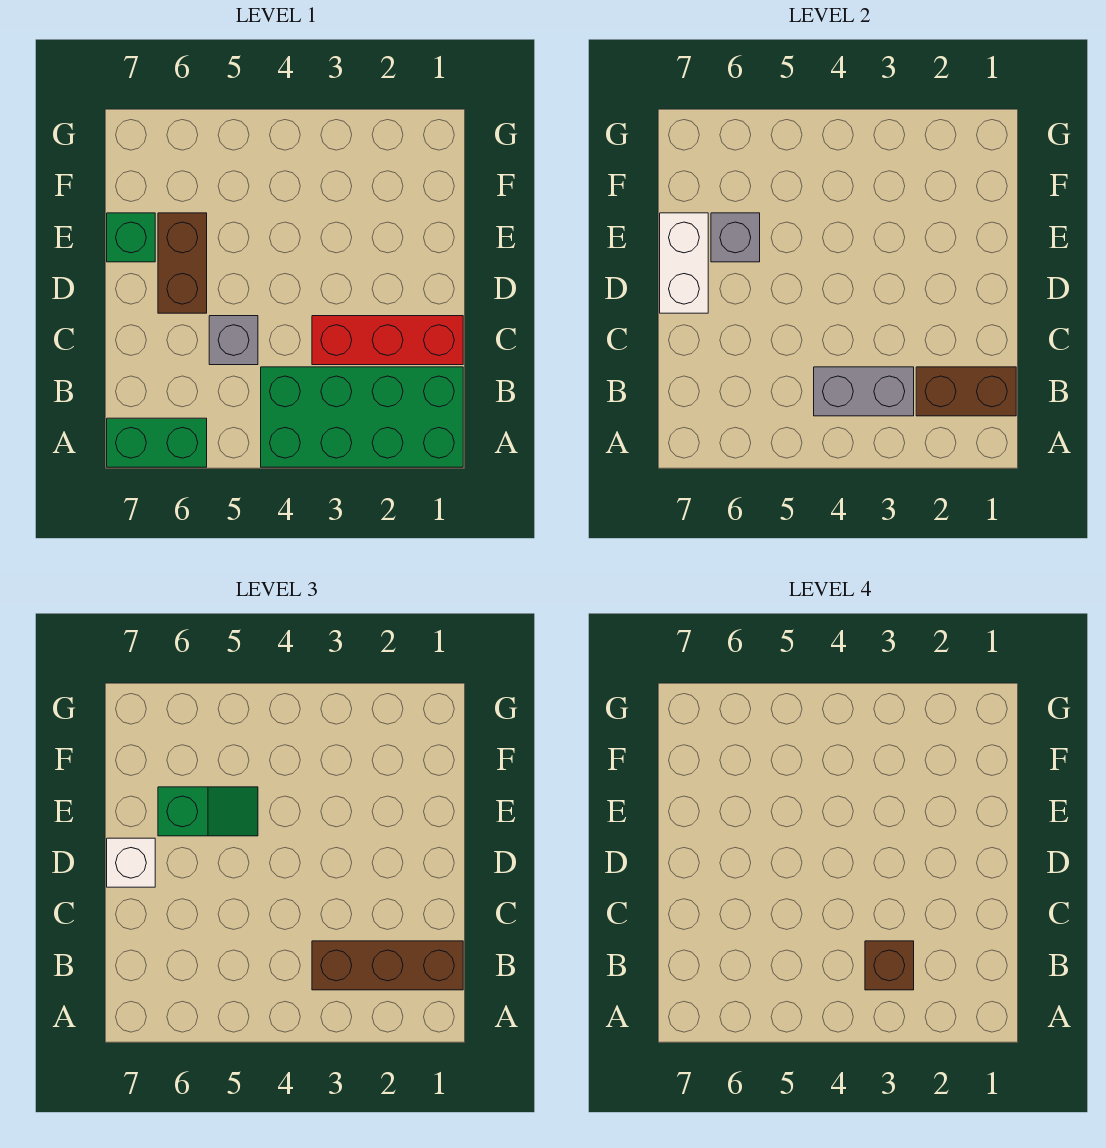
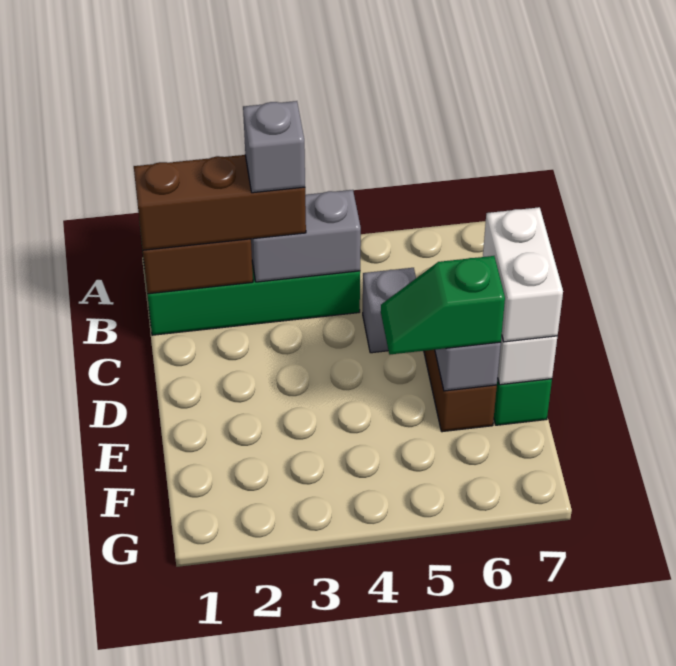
green 1x2 brick [107,418,207,467] -> none
brown 1x1 brick [865,941,914,990] -> grey 1x1 brick [243,101,305,193]
red 1x3 brick [312,316,463,365] -> none
white 1x1 brick [107,838,155,887] -> white 1x2 brick [483,207,563,342]

